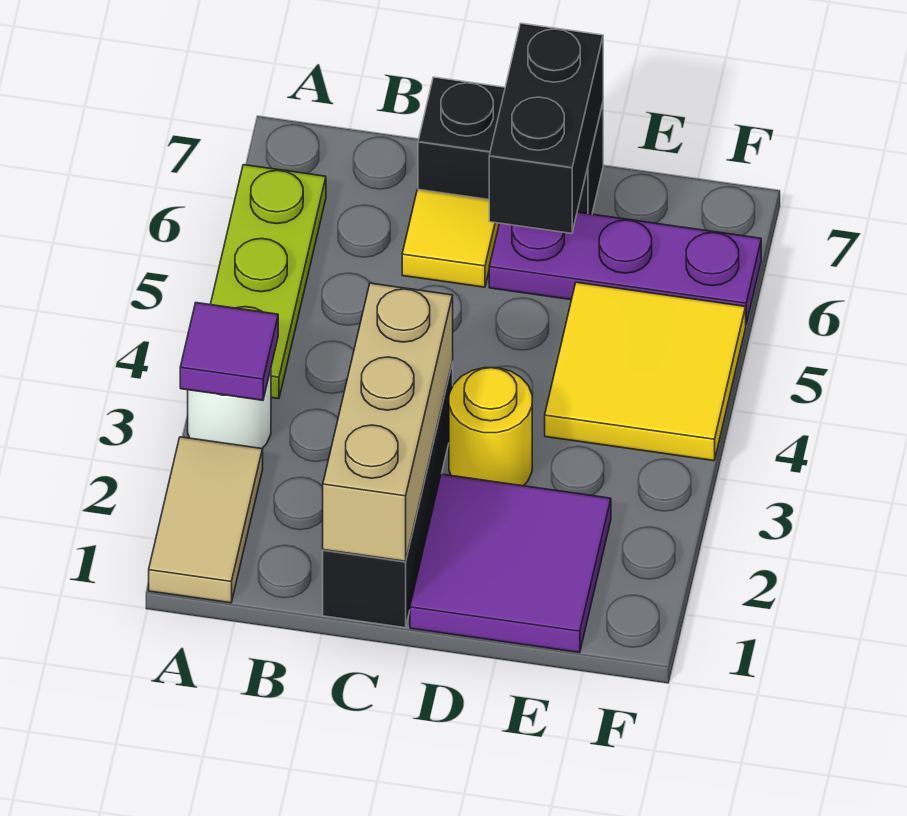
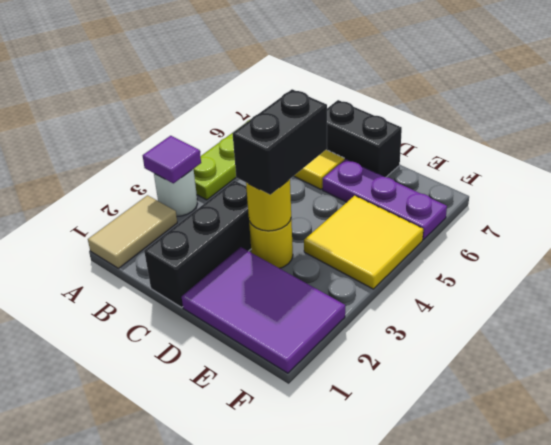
tan 1x3 brick [323,283,453,561] -> none
purple 2x2 tile [410,474,611,653] -> purple 2x3 tile [182,247,345,373]
none -> yellow 1x1 round brick [246,179,291,231]
black 1x2 brick [489,23,603,233] -> black 1x2 brick moved to [232,89,327,195]

